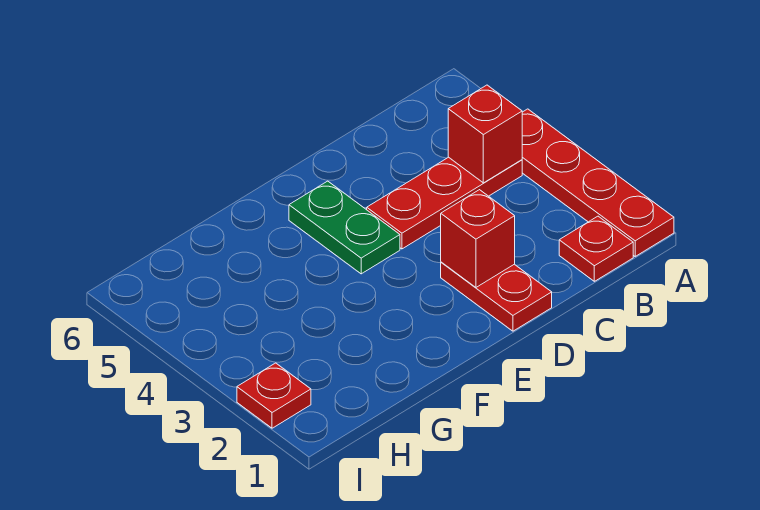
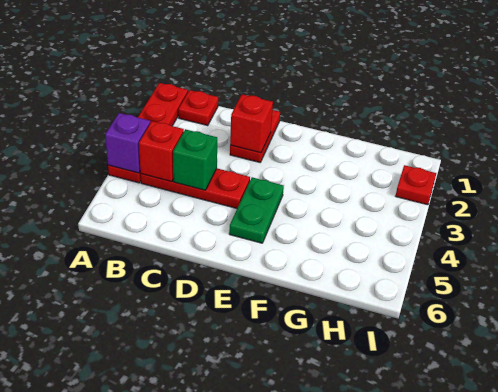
none -> purple 1x1 brick [105,113,150,173]
none -> green 1x1 brick [173,129,217,190]

